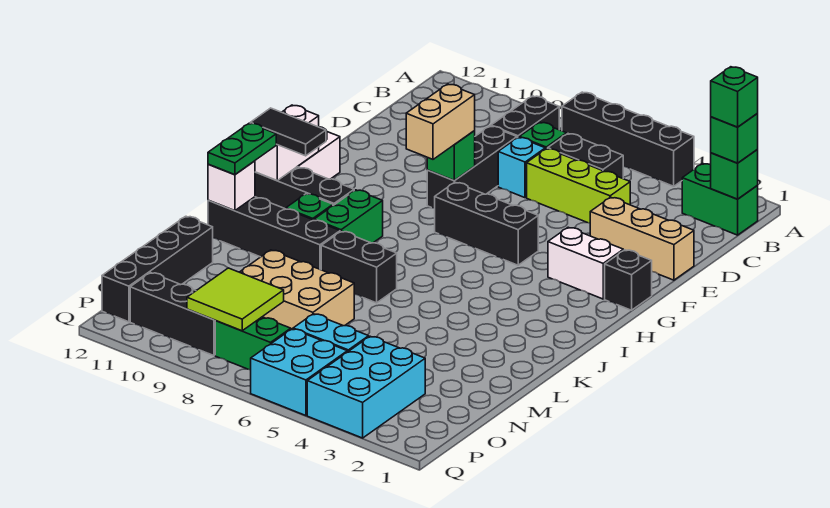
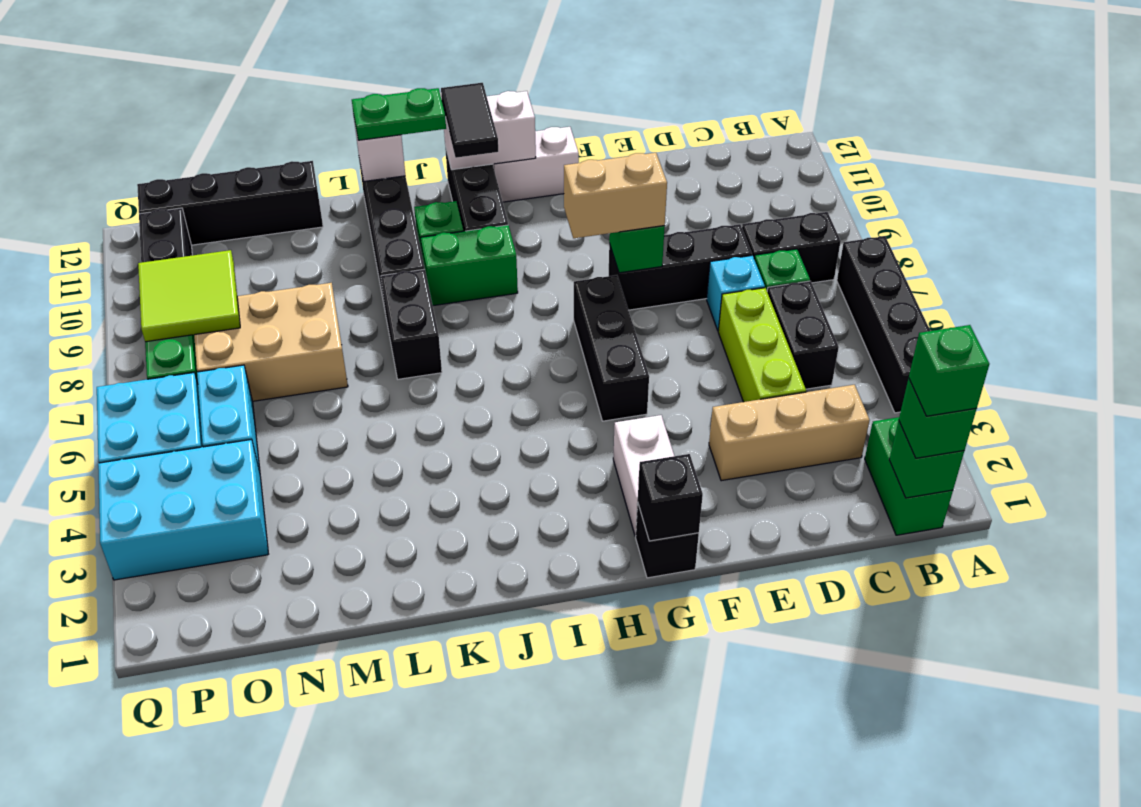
tan 1x3 brick [590,197,694,280] -> tan 1x3 brick turned to [709,385,870,481]
none -> black 1x1 brick [638,454,703,541]
tan 2x3 brick [240,250,354,329] -> tan 2x3 brick turned to [194,283,348,401]

